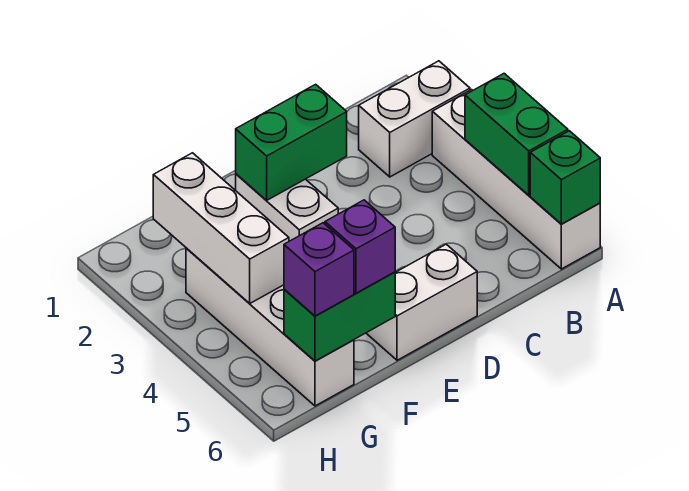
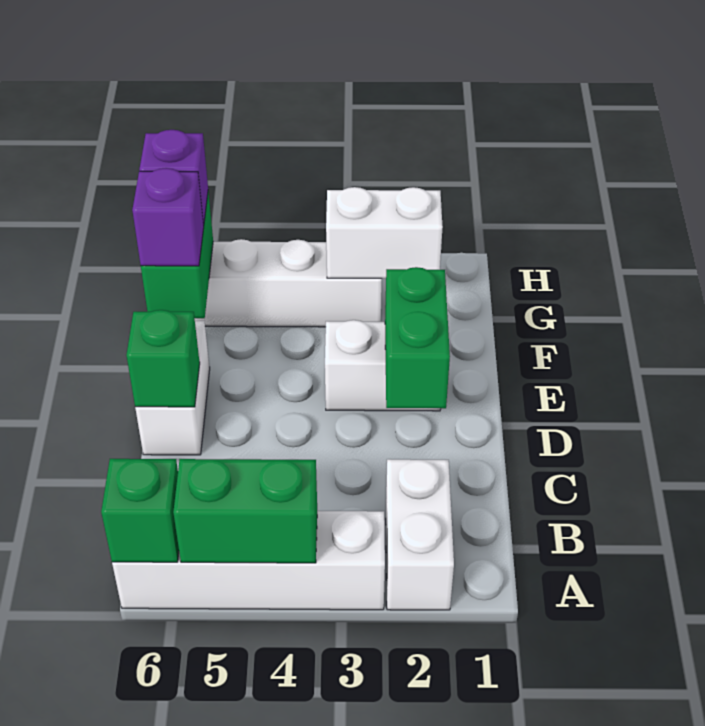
none -> green 1x1 brick [126,310,200,407]
white 1x3 brick [153,153,289,304] -> white 1x2 brick [326,187,443,278]

